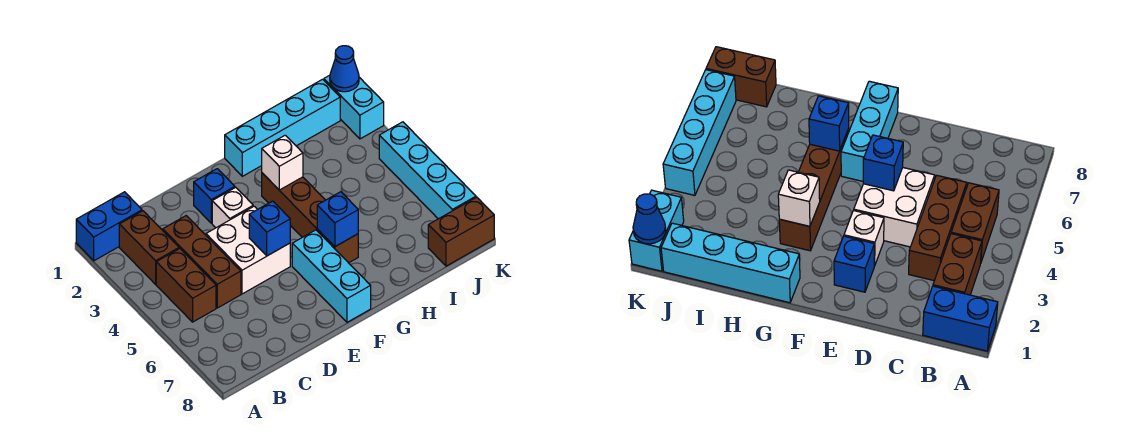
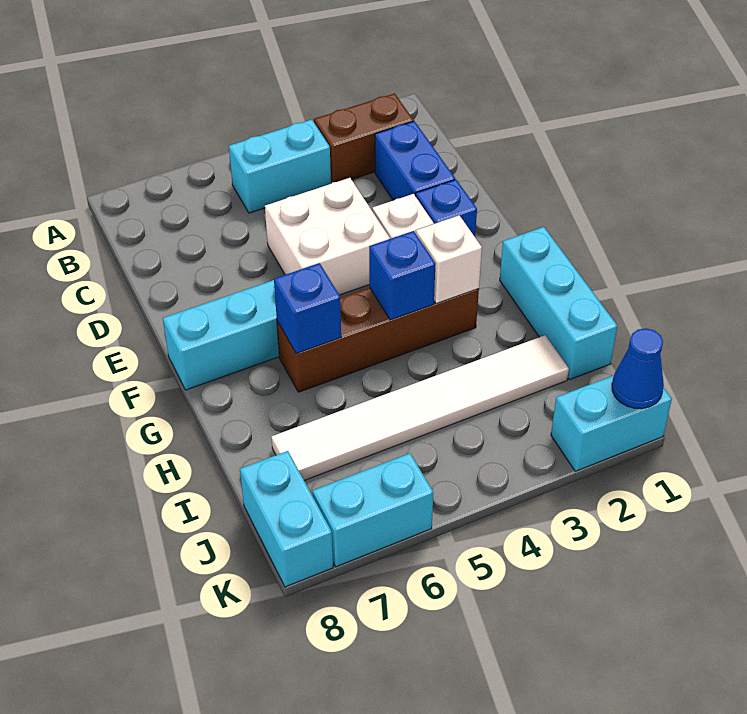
blue 1x2 brick [76,192,142,261] -> blue 1x2 brick moved to [375,121,455,201]
brown 1x2 brick [156,249,216,322] -> cyan 1x2 brick [229,120,331,213]
brown 1x3 brick [163,216,241,308] -> none
blue 1x1 brick [249,201,290,256] -> blue 1x1 brick moved to [369,231,435,320]
cyan 1x4 brick [225,79,340,176] -> cyan 1x3 brick [500,227,617,380]
none -> white 1x6 tile [271,335,569,480]
brown 1x2 brick [428,197,494,266] -> cyan 1x2 brick [240,451,333,587]
cyan 1x4 brick [379,122,476,219] -> cyan 1x2 brick [313,453,433,567]

